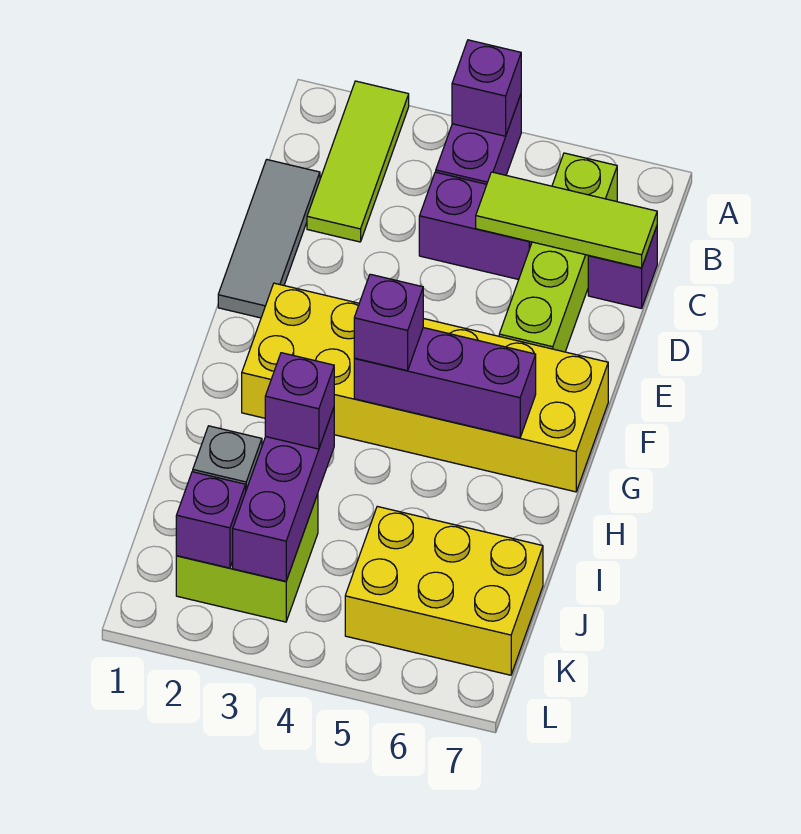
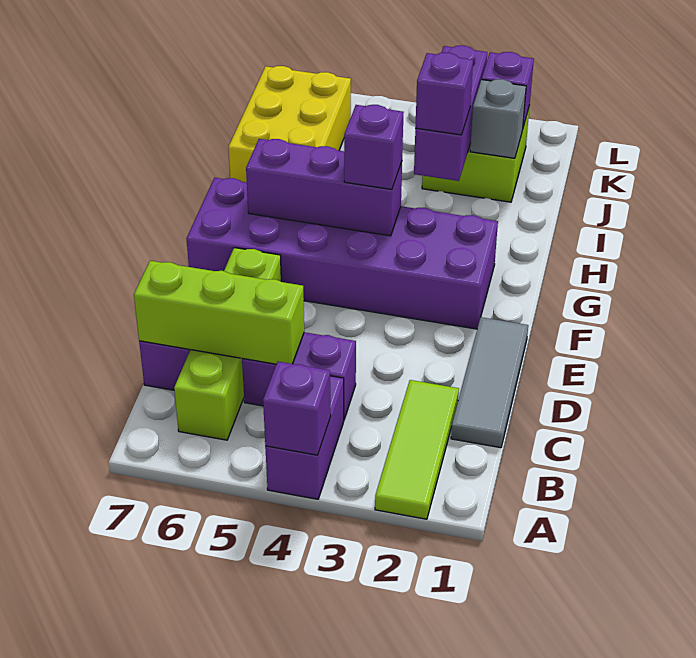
lime 1x3 tile [476,172,657,268] -> lime 1x3 brick [134,261,304,364]
yellow 2x6 brick [242,283,608,492] -> purple 2x6 brick [186,178,498,329]
yellow 2x3 brick [345,506,543,675] -> yellow 2x3 brick turned to [228,66,351,182]

